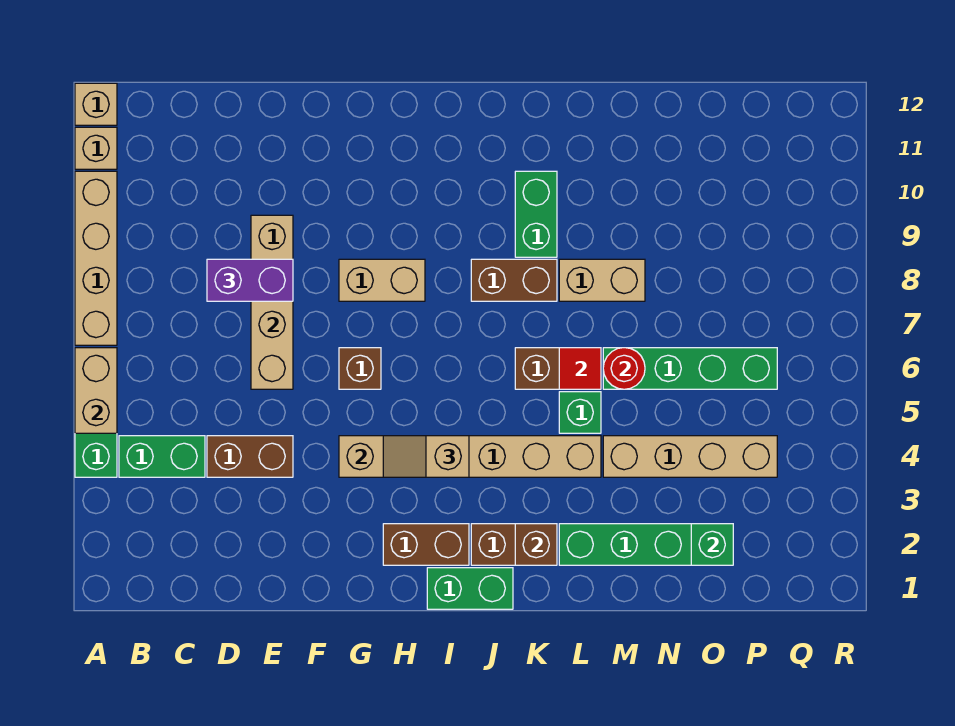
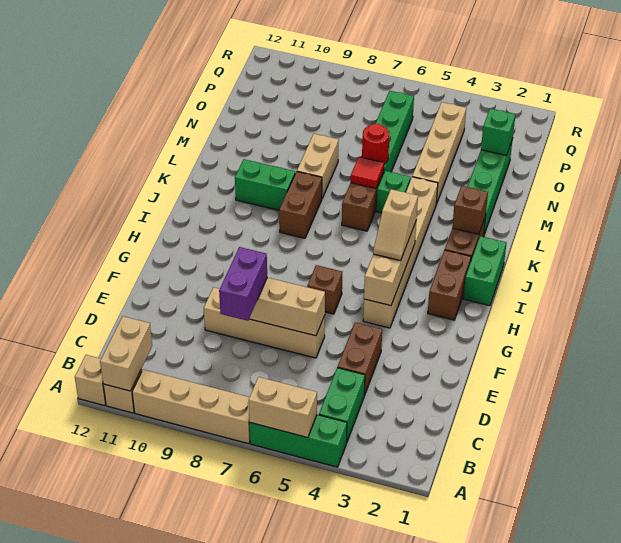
tan 1x2 brick [339,259,425,301] -> tan 1x2 brick moved to [100,316,152,391]

